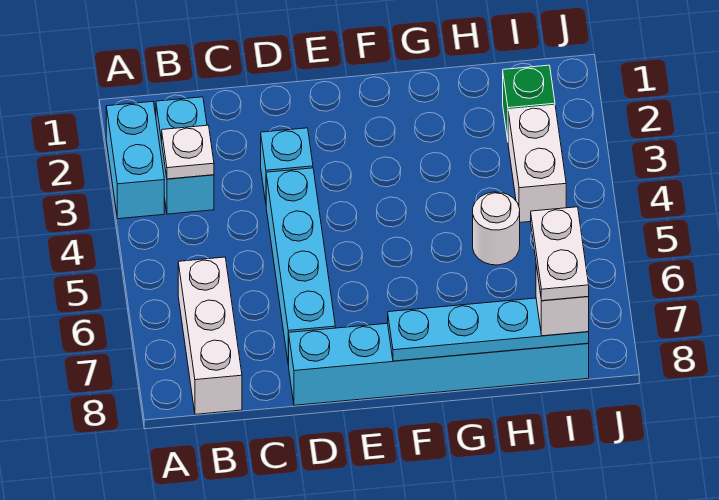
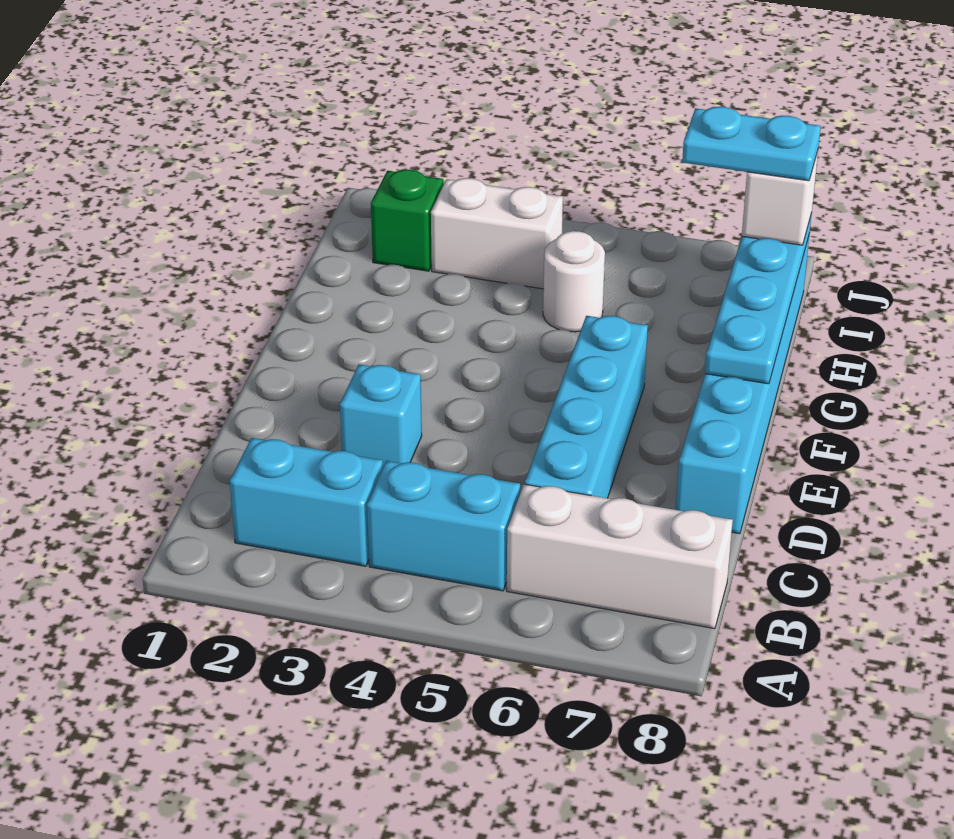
cyan 1x2 brick [106,102,164,219] -> cyan 1x2 brick moved to [367,461,520,591]
white 1x1 plate [162,125,214,179] -> none
cyan 1x4 brick [266,168,335,365] -> cyan 1x4 brick turned to [525,316,648,498]
white 1x2 plate [531,207,589,301] -> cyan 1x2 plate [682,107,821,181]

